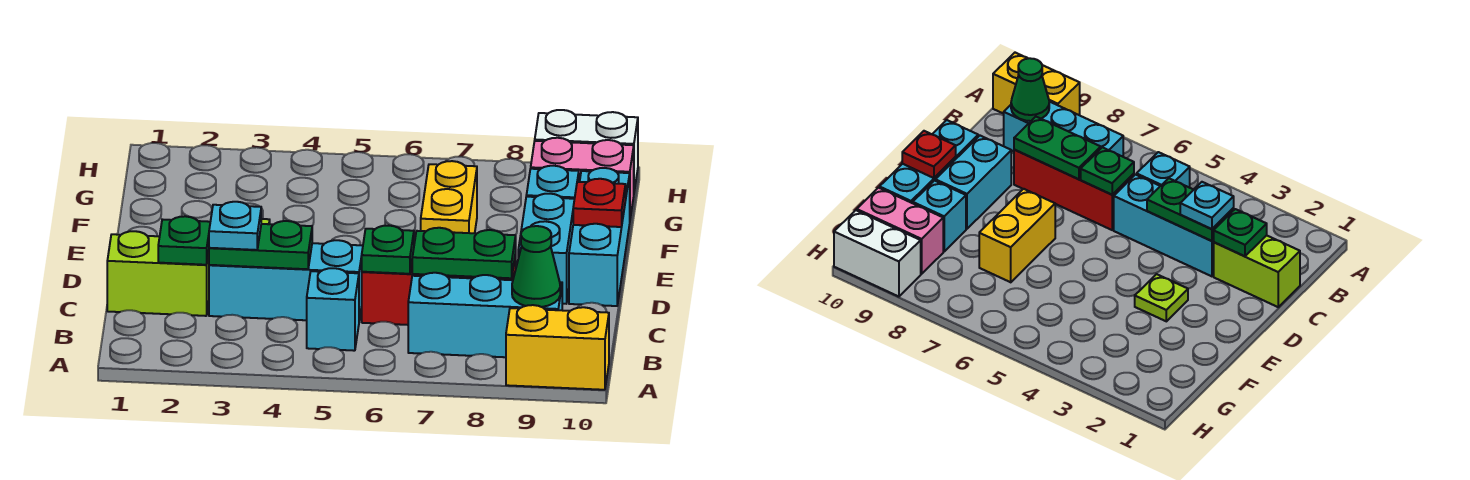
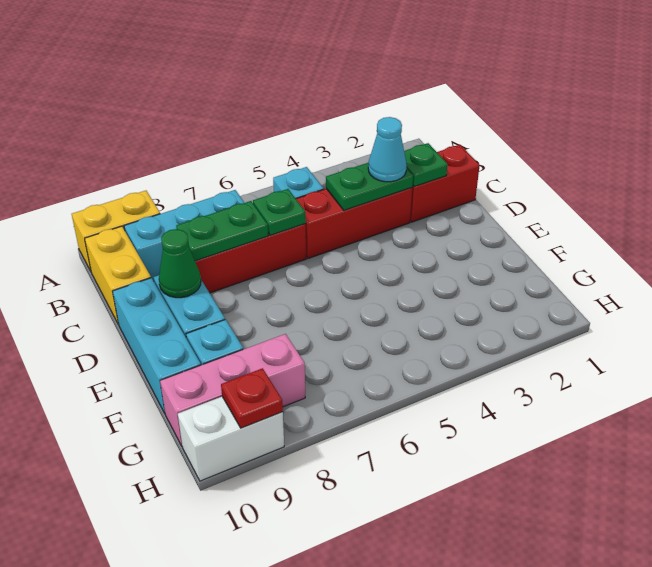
green 1x1 cone [512,226,560,307] -> green 1x1 cone moved to [159,229,201,298]
lime 1x2 brick [107,231,209,316] -> red 1x2 brick [410,145,480,222]
cyan 1x3 brick [209,240,363,320] -> red 1x3 brick [296,188,412,258]
cyan 1x1 plate [209,202,261,250] -> cyan 1x1 cone [368,117,407,182]
lime 1x1 plate [1135,274,1188,321] -> none
yellow 1x2 brick [421,161,477,233] -> yellow 1x2 brick moved to [85,226,151,325]
red 1x1 plate [573,179,626,227] -> red 1x1 plate moved to [221,368,283,428]
pink 1x2 brick [531,138,634,218] -> pink 1x3 brick [160,334,305,446]

